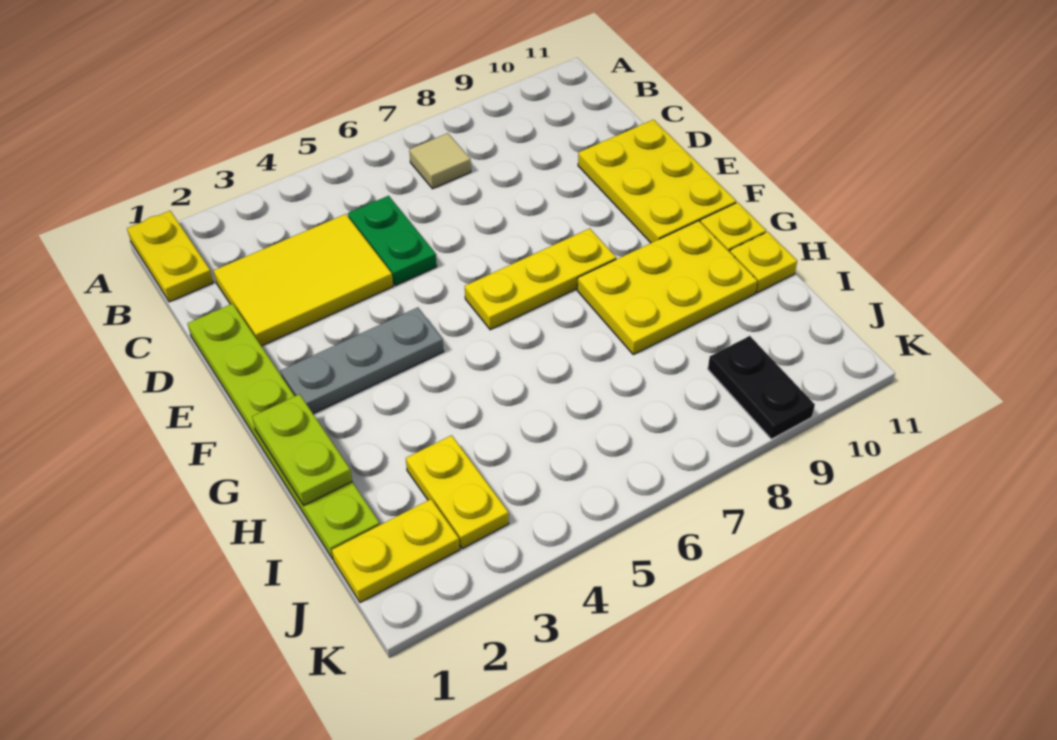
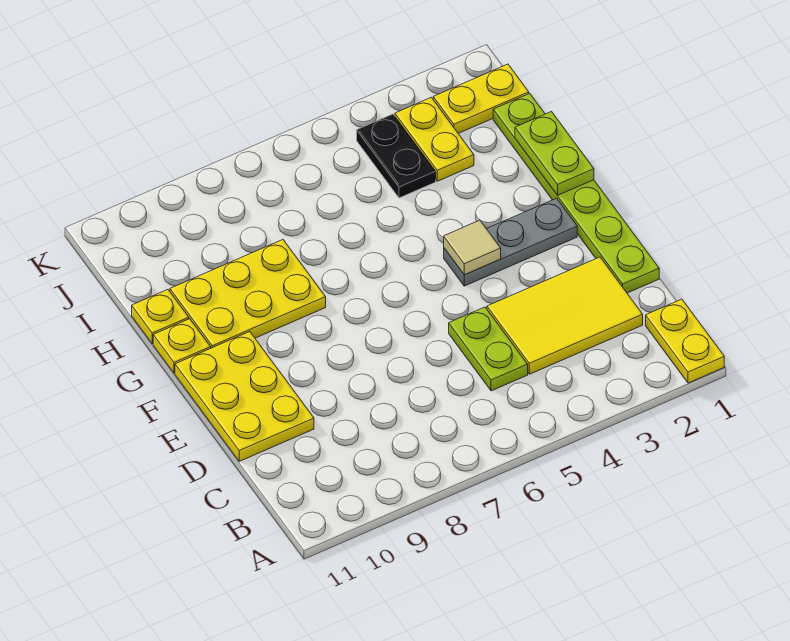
tan 1x1 tile [409,133,471,189] -> tan 1x1 tile moved to [444,220,501,275]
green 1x2 plate [348,196,437,285] -> lime 1x2 plate [449,307,528,391]
yellow 1x3 plate [465,228,616,330] -> none
black 1x2 plate [708,336,815,439] -> black 1x2 plate moved to [357,114,436,198]

